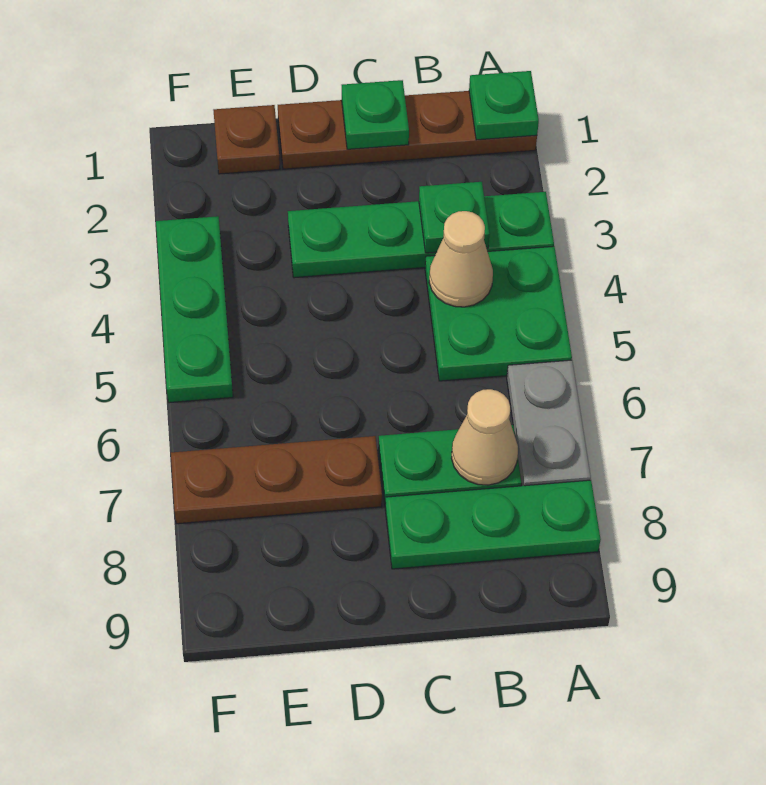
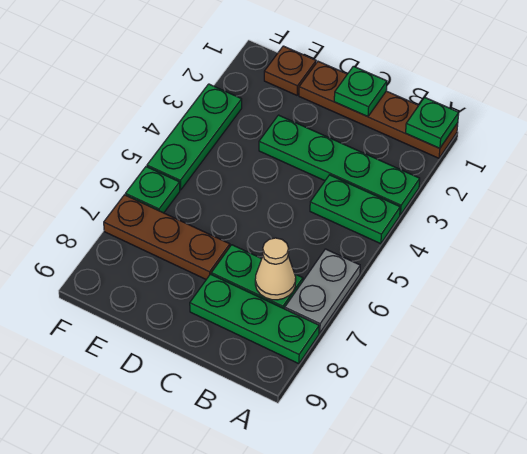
green 2x2 plate [425,246,572,381] -> green 1x2 plate [310,175,400,244]
green 1x1 plate [419,182,490,253] -> green 1x1 plate moved to [125,167,180,213]
tan 1x1 cone [429,211,493,307] -> none

